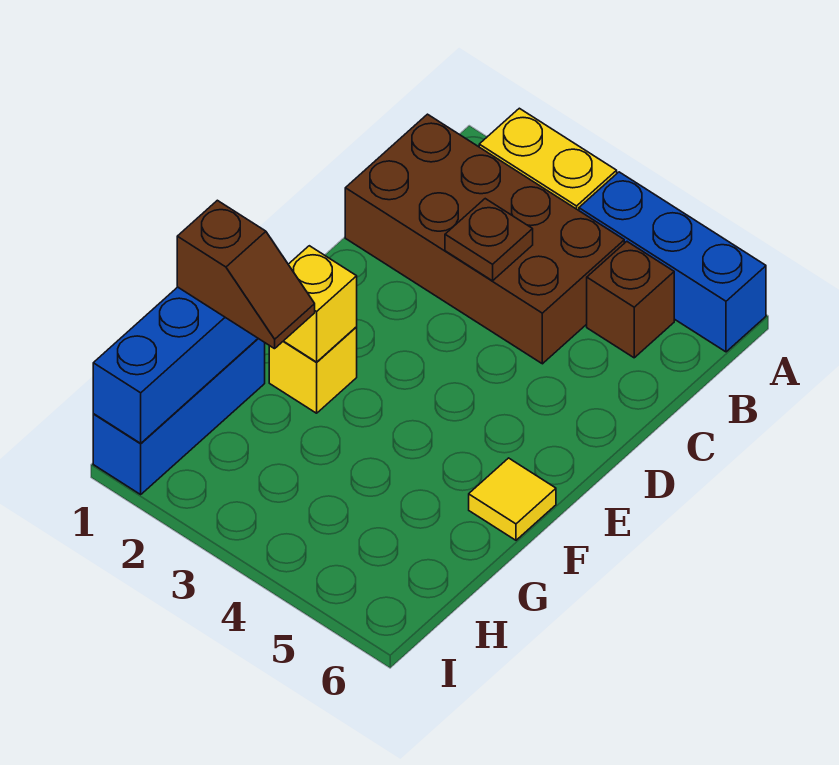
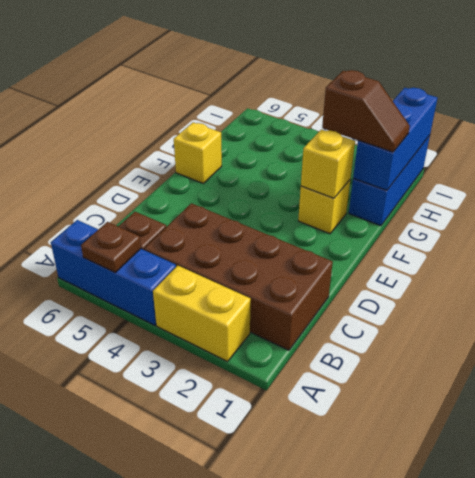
brown 1x1 plate [445,199,533,281] -> brown 1x1 plate moved to [81,222,141,272]
yellow 1x1 tile [469,458,556,540] -> yellow 1x1 brick [174,122,222,183]
brown 1x2 slope [177,200,315,349] -> brown 1x2 slope turned to [322,70,410,152]

